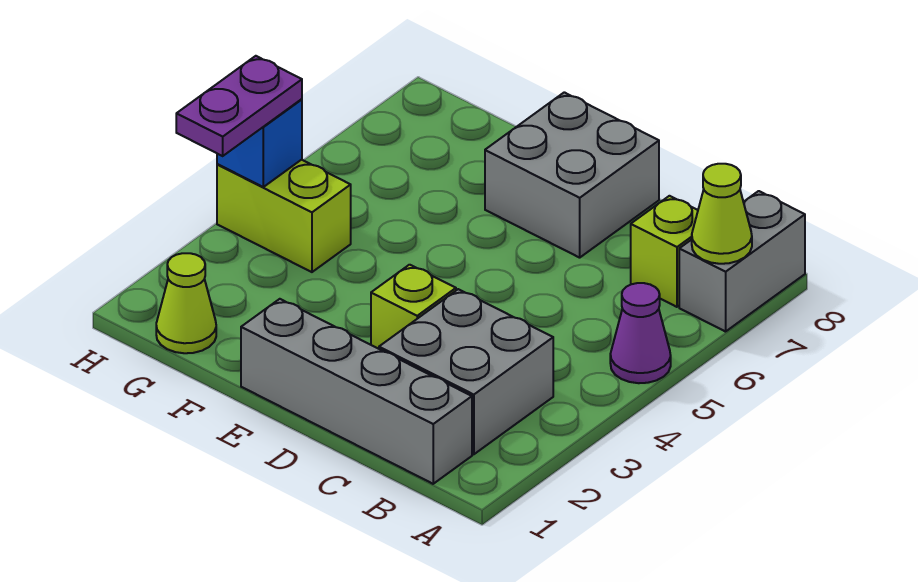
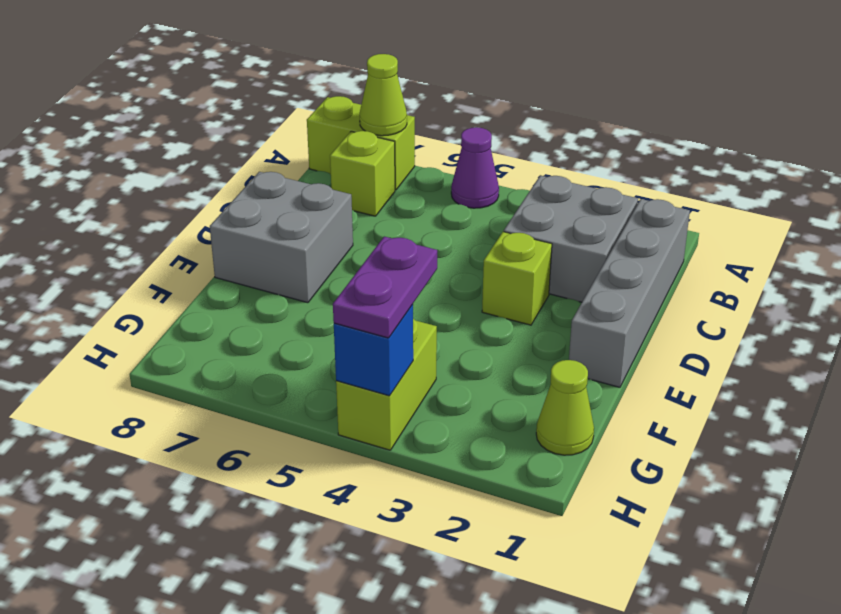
grey 1x2 brick [679,191,805,332] -> lime 1x2 brick [307,96,415,190]
purple 1x2 plate [176,56,302,156] -> purple 1x2 plate turned to [333,237,437,338]

